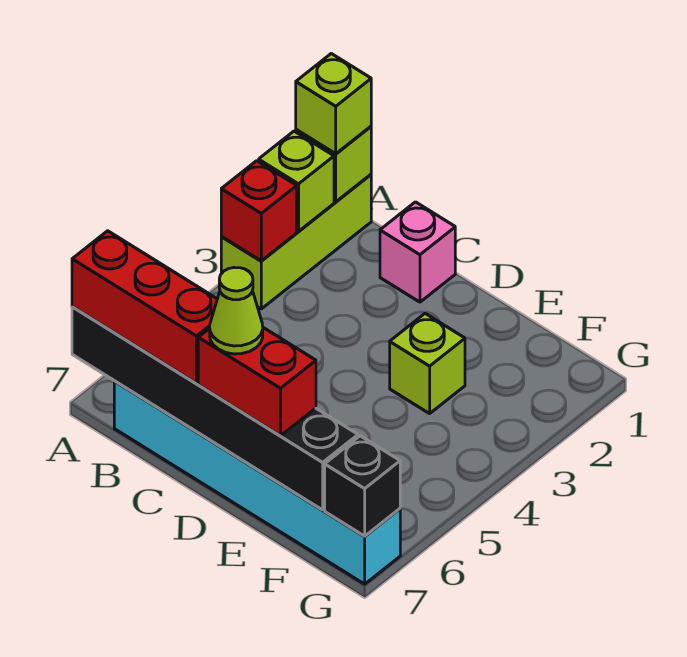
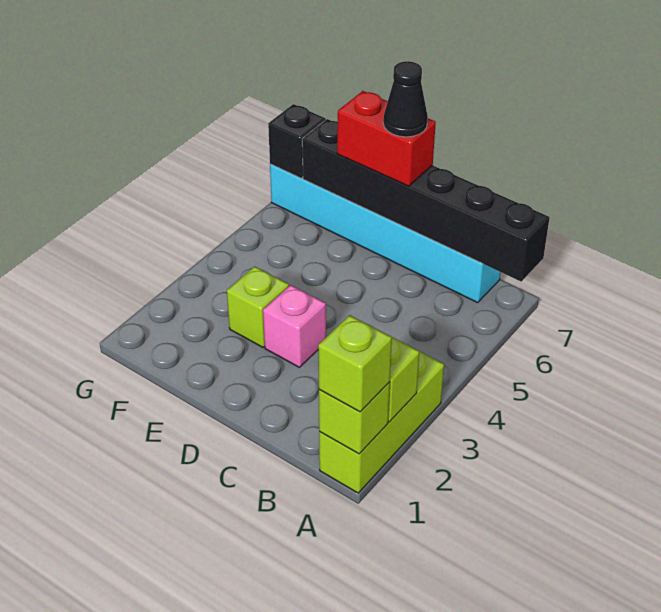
red 1x1 brick [221,161,297,261] -> none
red 1x3 brick [72,231,217,383] -> none
pink 1x1 brick [380,202,455,302] -> pink 1x1 brick moved to [263,285,326,367]
lime 1x1 cone [210,268,263,354] -> black 1x1 cone [383,61,428,137]

